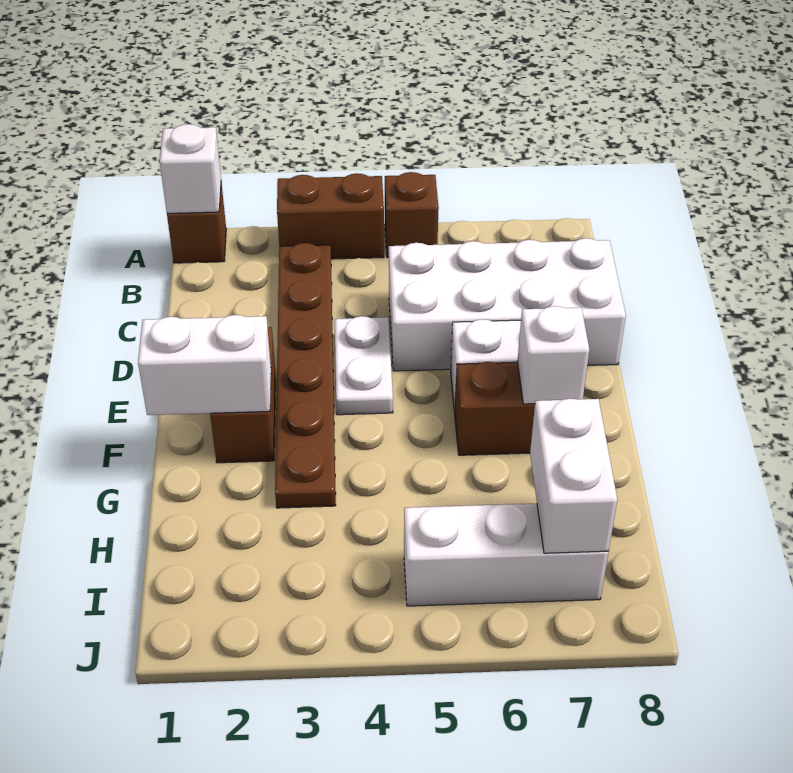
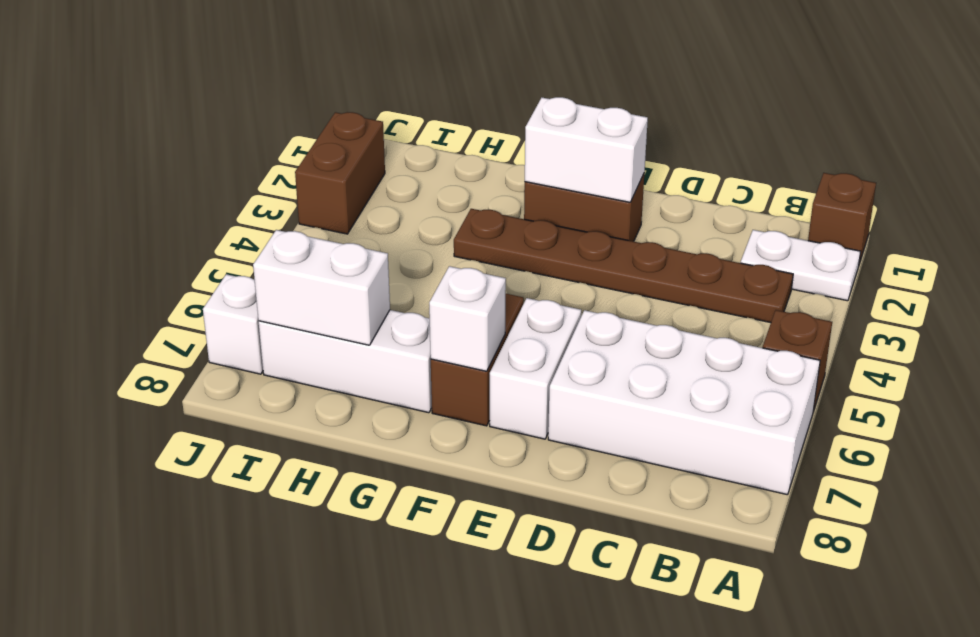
white 1x1 brick [160,124,221,213] -> white 1x1 brick moved to [203,274,263,374]
brown 1x2 brick [277,173,384,259] -> brown 1x2 brick moved to [295,112,385,234]
white 2x4 brick [389,238,626,371] -> white 2x4 brick turned to [548,310,820,495]
white 1x2 plate [335,316,393,415] -> white 1x2 plate moved to [741,230,861,301]
white 1x2 brick [138,315,271,415] -> white 1x2 brick turned to [525,97,648,202]
white 1x3 brick [404,504,608,606] -> white 1x3 brick turned to [259,310,432,413]

